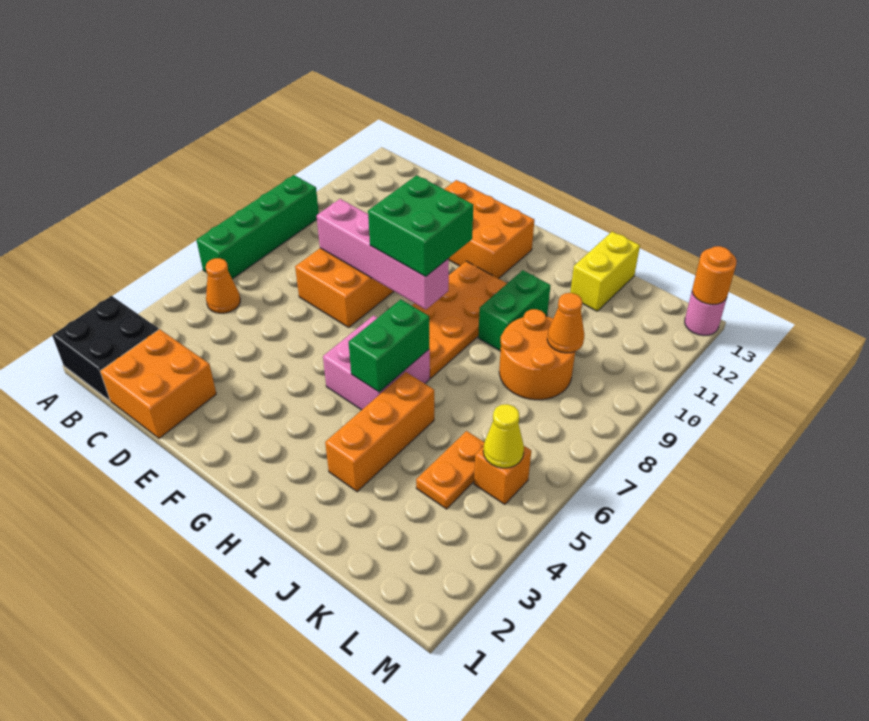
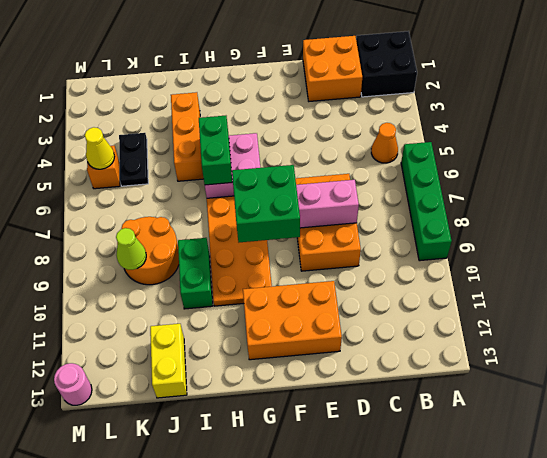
orange 1x2 plate [416,431,484,509] -> black 1x2 plate [119,133,148,186]
orange 1x1 cone [547,293,584,353] -> lime 1x1 cone [116,228,146,270]
orange 1x1 round brick [692,246,737,305] -> none

